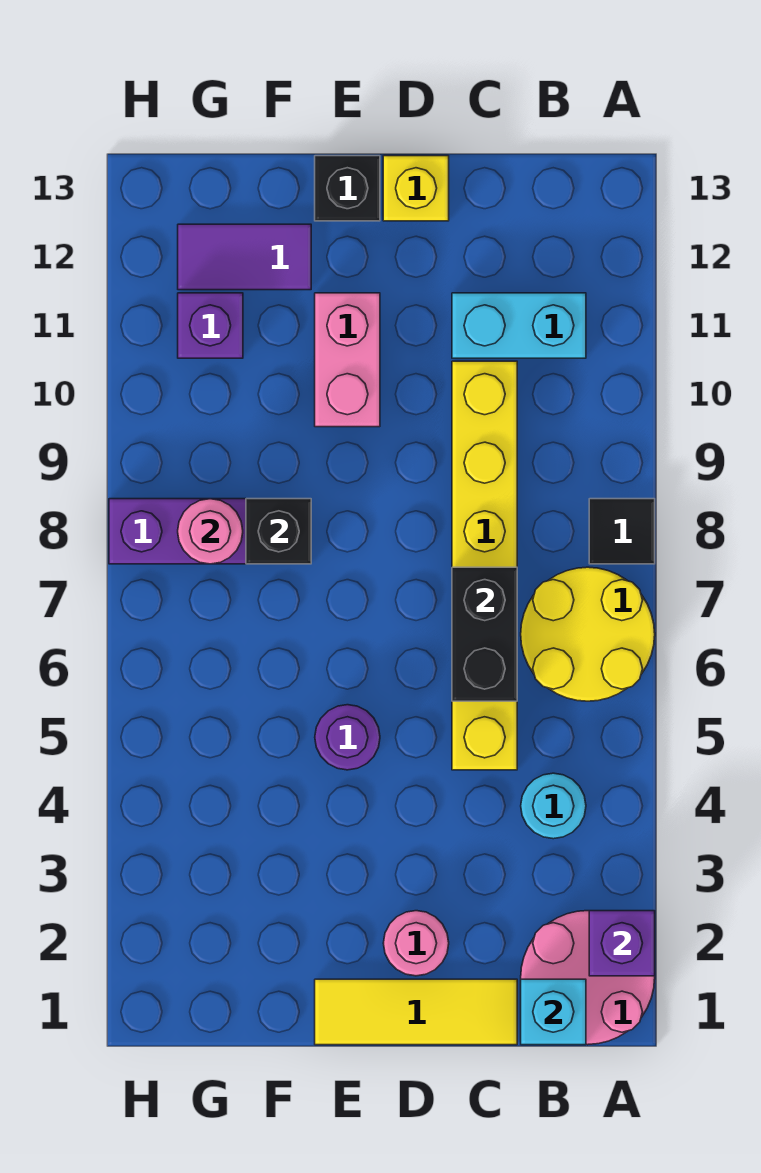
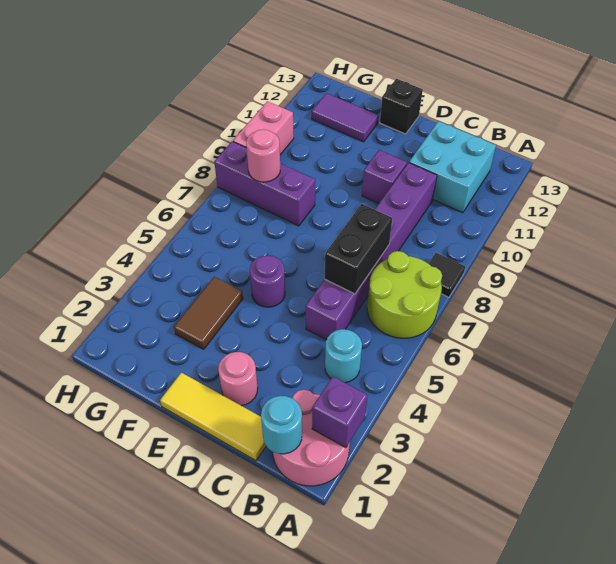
yellow 2x2 round brick [521,567,655,701] -> lime 2x2 round brick [367,251,442,338]
cyan 1x1 brick [521,979,586,1045] -> cyan 1x1 round brick [261,396,302,454]
cyan 1x2 brick [452,293,586,358] -> cyan 2x2 brick [409,121,496,213]
yellow 1x6 brick [452,361,517,770] -> purple 1x6 brick [306,163,437,340]
yellow 1x1 brick [383,156,449,221] -> none
pink 1x2 brick [315,293,380,427] -> pink 1x2 brick moved to [233,101,294,155]
none -> brown 1x2 tile [174,277,243,349]
black 1x1 brick [246,499,311,564] -> none
purple 1x1 brick [178,293,243,358] -> purple 1x1 brick moved to [362,150,407,204]

